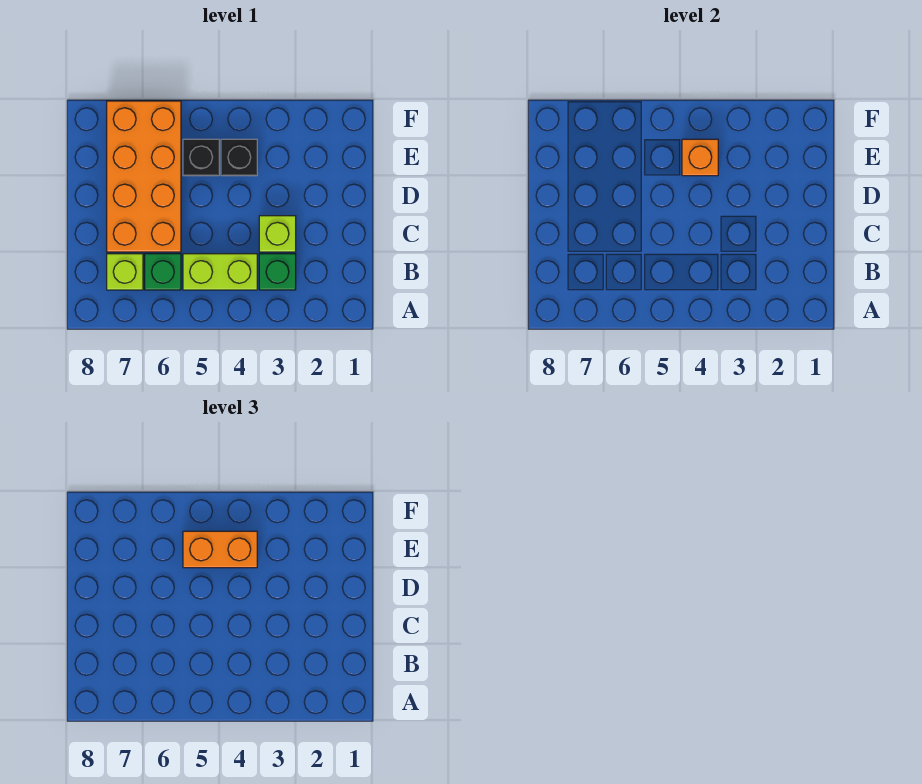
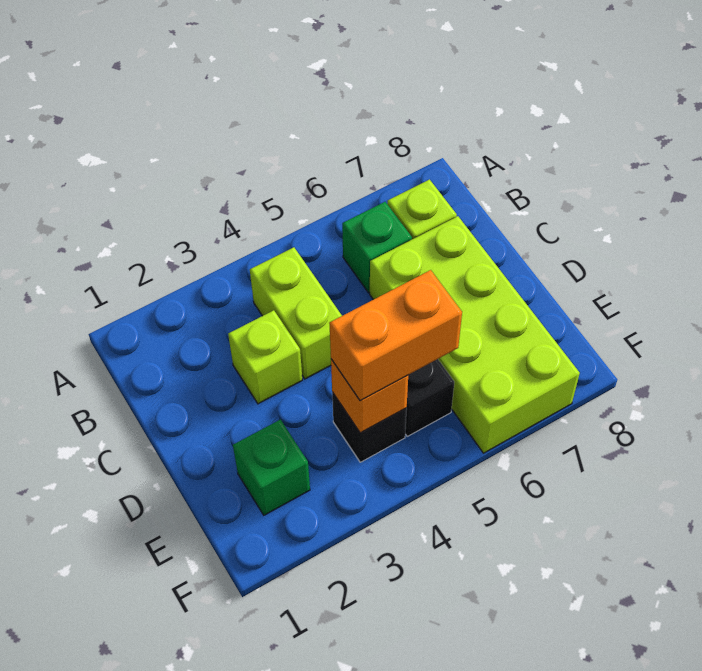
green 1x1 brick [259,254,296,290] -> green 1x1 brick moved to [233,420,310,515]
lime 1x2 brick [183,254,257,290] -> lime 1x2 brick turned to [250,247,342,379]
orange 2x4 brick [107,101,181,252] -> lime 2x4 brick [370,216,580,453]

